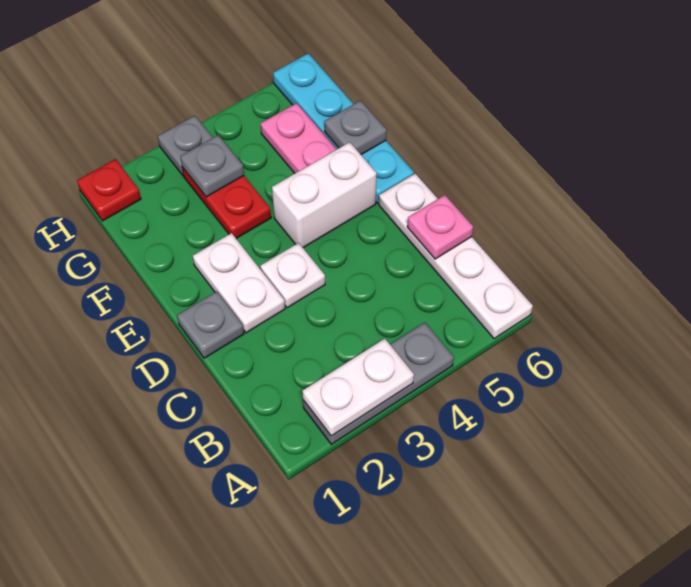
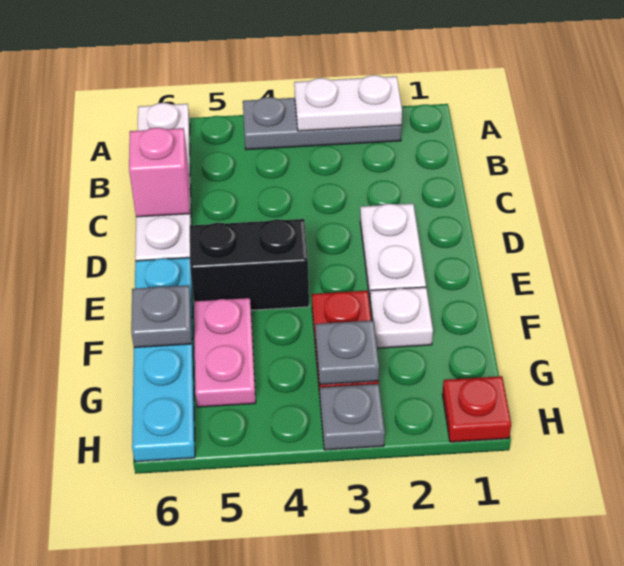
pink 1x1 plate [407,195,473,259] -> pink 1x1 brick [129,128,190,217]
grey 1x1 plate [177,292,244,358] -> none
white 1x1 plate [260,243,325,308] -> white 1x1 plate moved to [370,287,433,348]
white 1x2 brick [272,142,377,248] -> black 1x2 brick [190,219,309,310]

